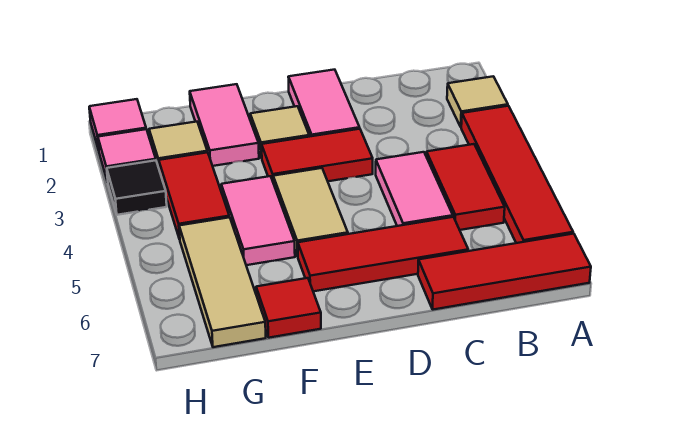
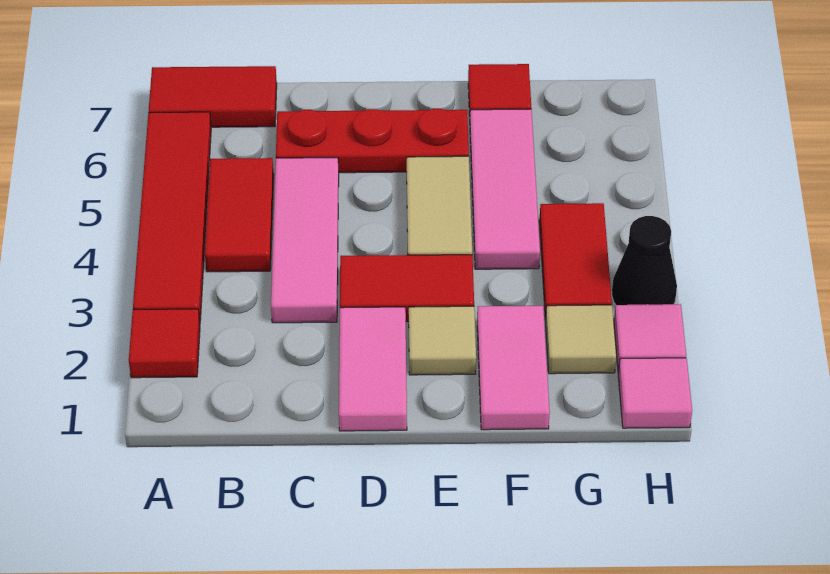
tan 1x1 tile [447,76,508,127] -> red 1x1 tile [129,309,200,378]
red 1x3 tile [418,234,591,310] -> red 1x2 tile [149,66,277,127]
pink 1x2 tile [376,152,453,226] -> pink 1x3 tile [271,158,339,323]
red 1x3 tile [298,217,468,291] -> red 1x3 plate [276,109,469,173]
pink 1x2 tile [221,176,295,265] -> pink 1x3 tile [470,109,540,269]
tan 1x3 tile [179,217,266,347] -> none
black 1x1 tile [107,160,167,215] -> black 1x1 cone [612,216,677,305]

